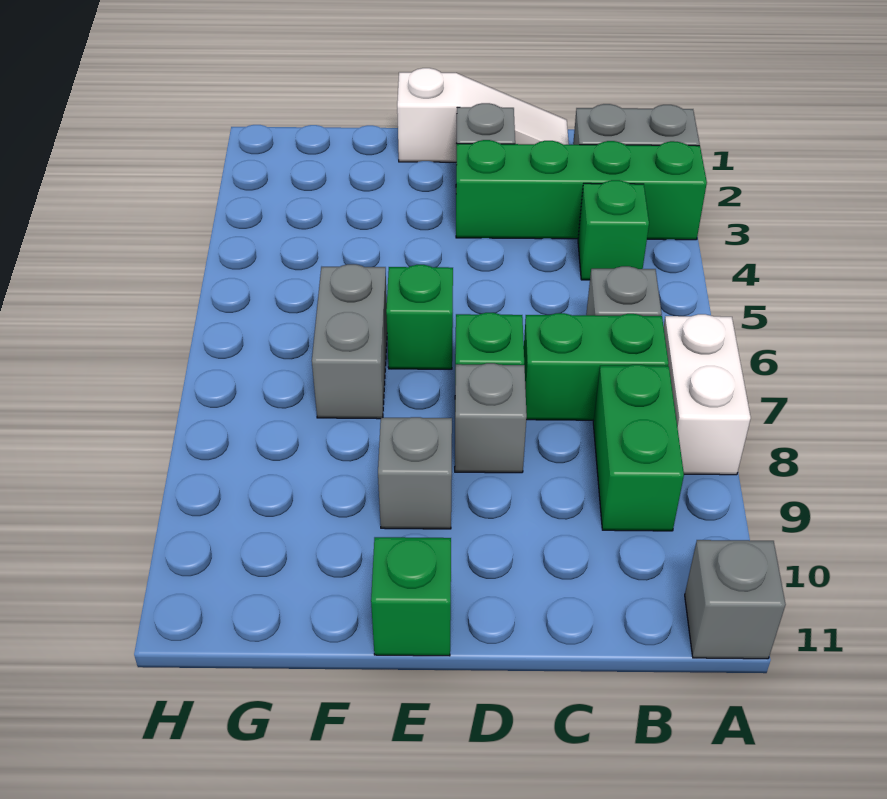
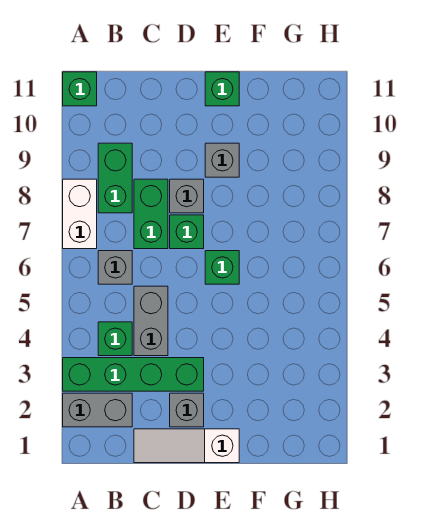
grey 1x1 brick [685,540,786,659] -> green 1x1 brick [63,72,97,106]
green 1x2 brick [524,313,669,420] -> green 1x2 brick turned to [134,179,168,249]
grey 1x2 brick [312,264,387,419] -> grey 1x2 brick moved to [134,286,168,356]

